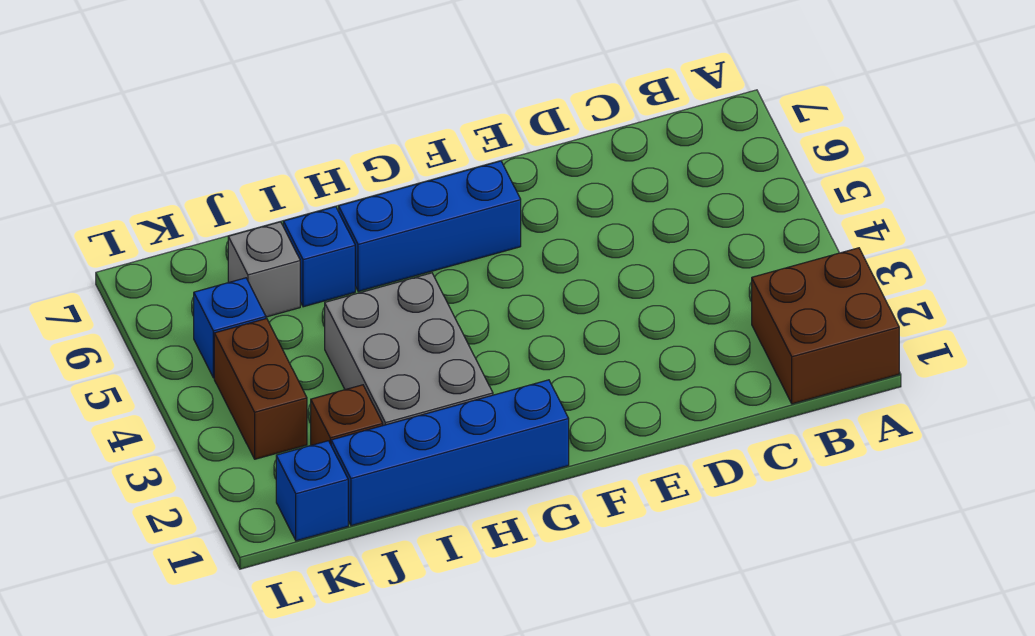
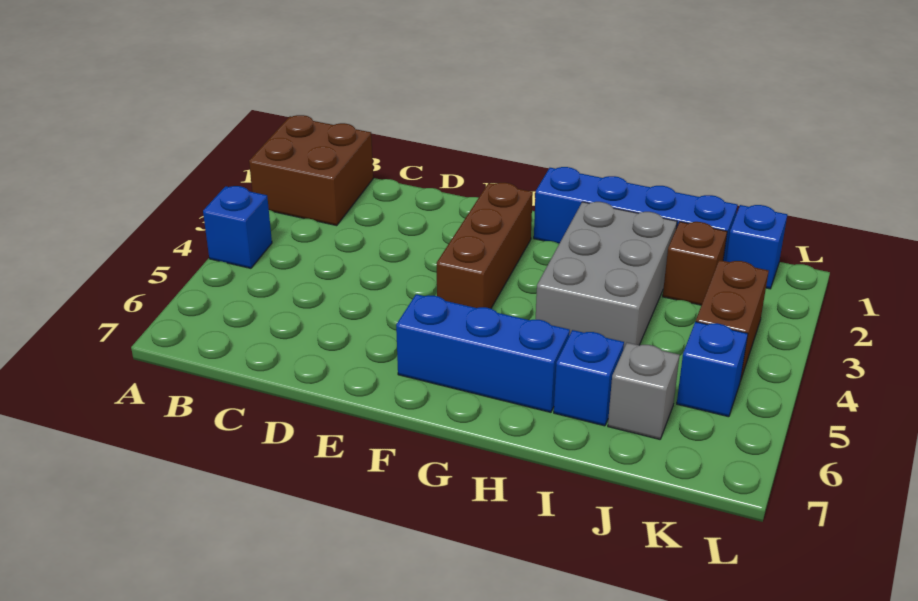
none -> blue 1x1 brick [203,186,272,268]
none -> brown 1x3 brick [437,183,533,308]

